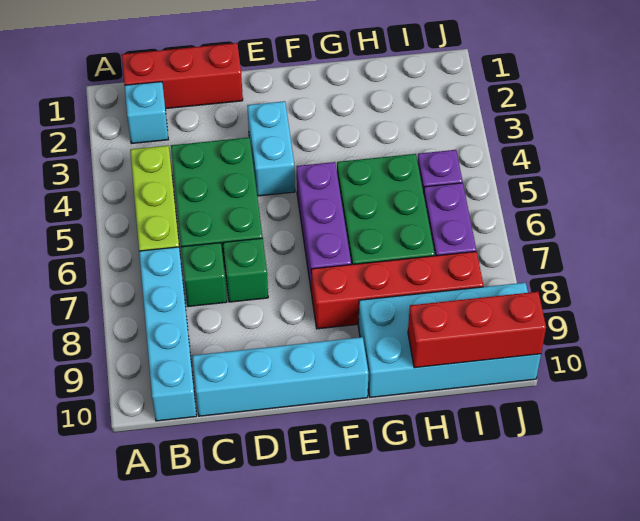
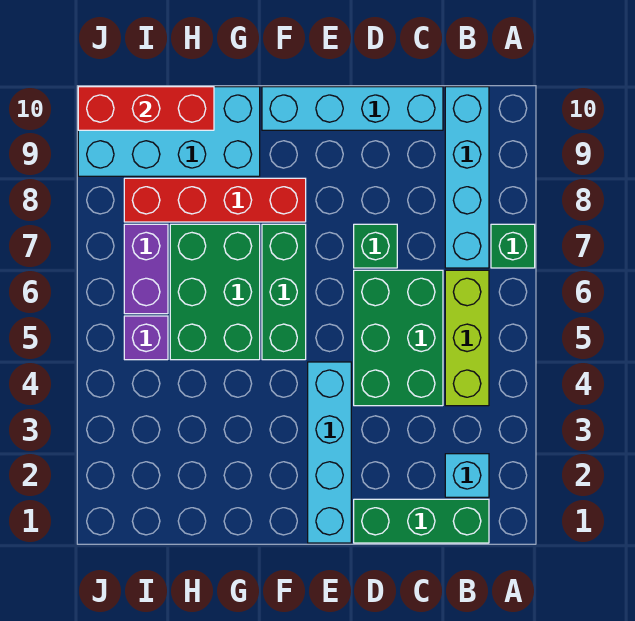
red 1x3 brick [122,43,243,109] -> green 1x3 brick [354,499,489,543]
green 1x1 brick [181,243,227,307] -> green 1x1 brick moved to [491,224,535,268]
cyan 1x2 brick [247,101,295,196] -> cyan 1x4 brick [308,362,351,543]
purple 1x3 brick [297,162,351,293] -> green 1x3 brick [262,224,306,360]

